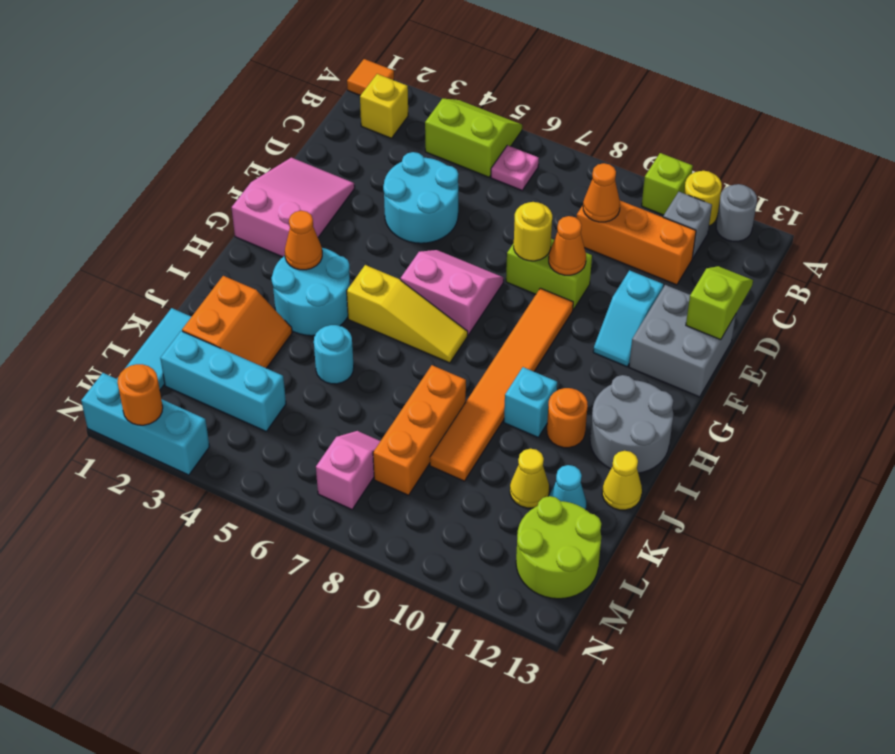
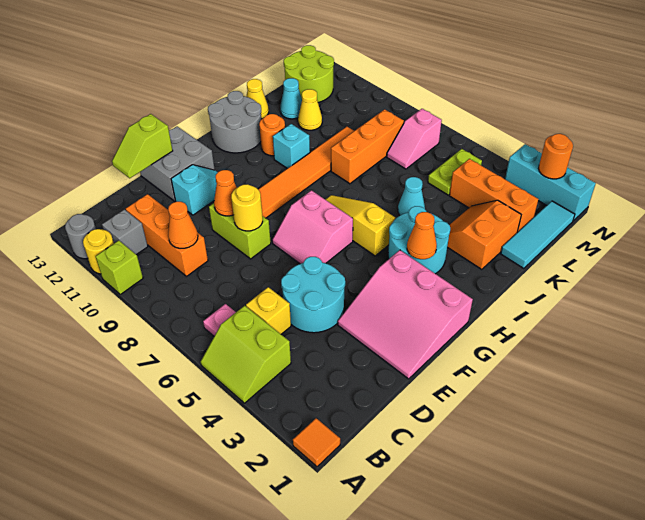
yellow 1x1 brick [360,74,408,138] -> yellow 1x1 brick moved to [246,287,291,334]
pink 2x3 slope [232,158,355,257] -> pink 3x3 slope [338,250,473,379]
cyan 1x1 round brick [314,325,354,384] -> cyan 1x1 cone [398,177,425,215]
cyan 1x3 brick [160,331,286,431] -> orange 1x3 brick [449,159,538,232]
none -> lime 1x2 plate [428,149,482,195]

